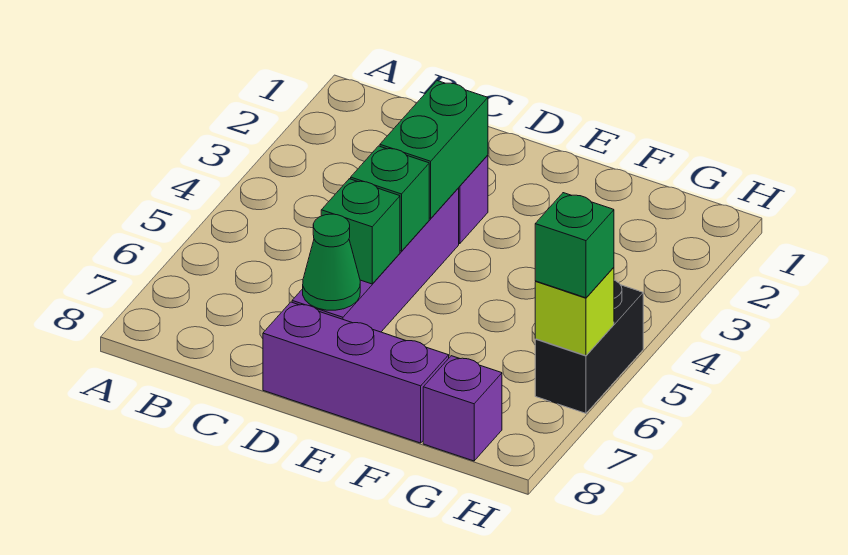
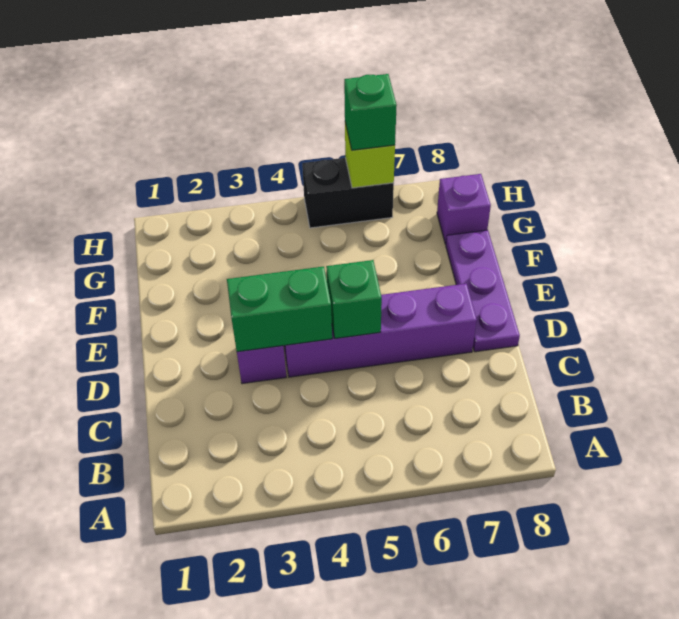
green 1x1 brick [321,179,400,284] -> none
green 1x1 cone [303,214,360,310] -> none
purple 1x3 brick [263,302,449,443] -> purple 1x3 plate [446,230,520,352]

